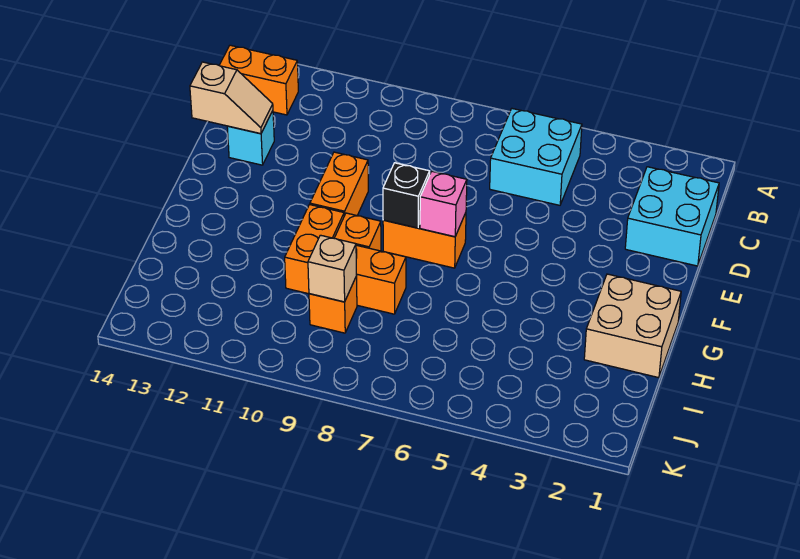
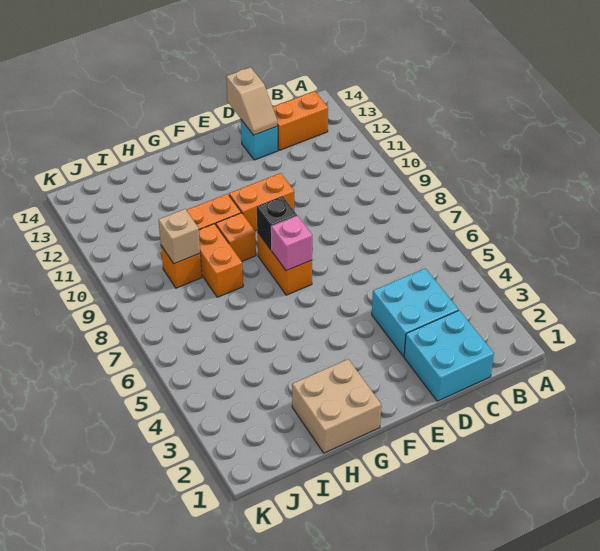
cyan 2x2 brick [490,109,582,205] -> cyan 2x2 brick moved to [372,268,459,356]
orange 1x2 brick [219,45,298,115] -> orange 1x2 brick turned to [273,91,328,150]

